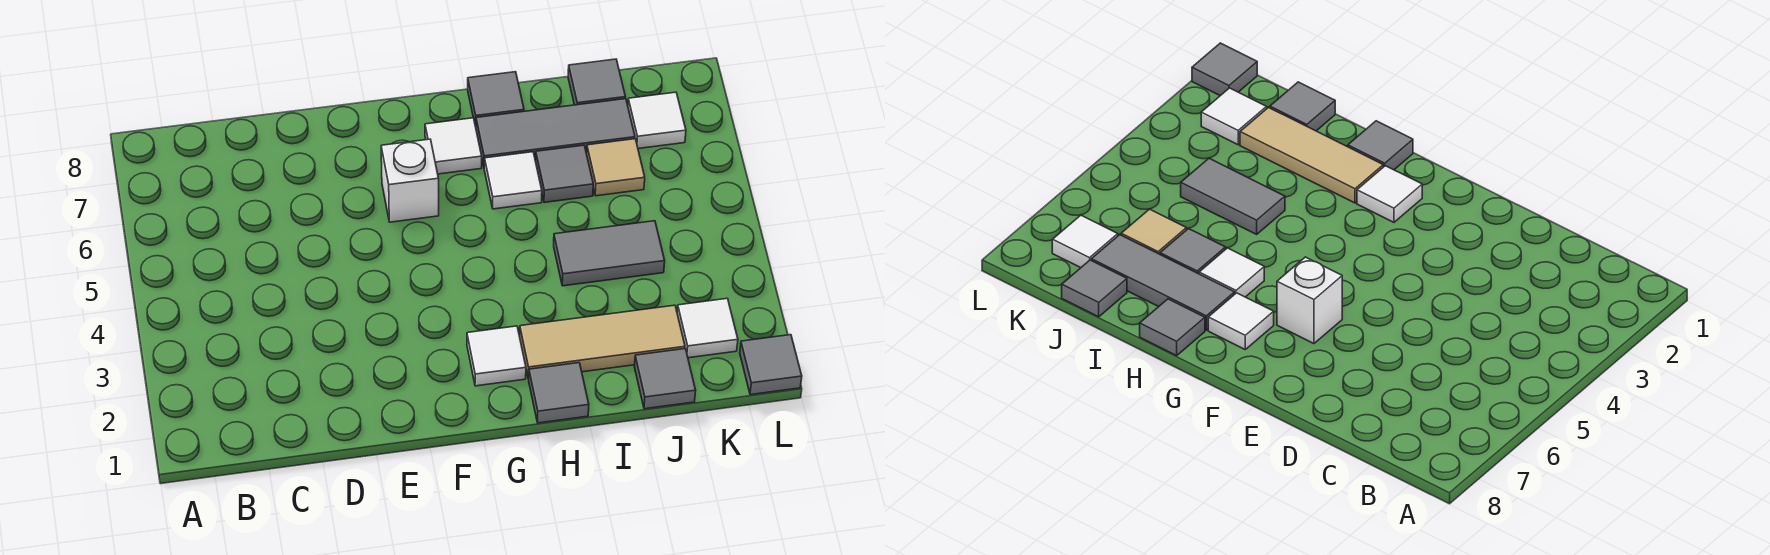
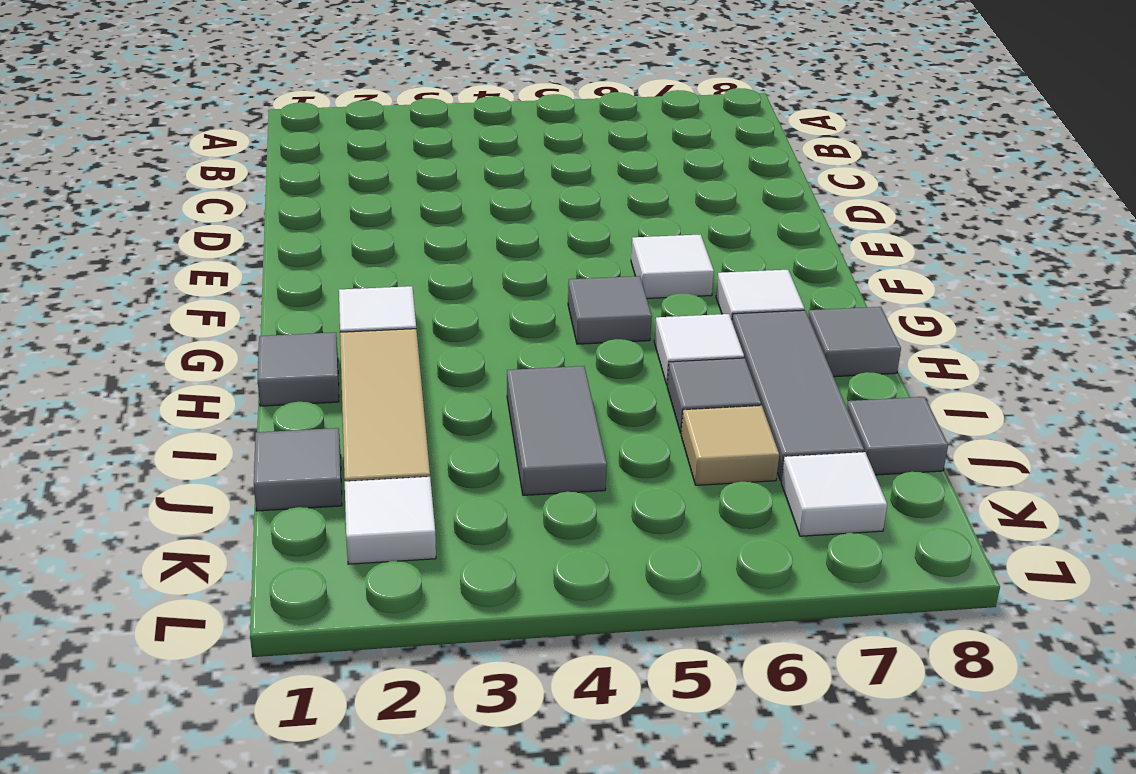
white 1x1 brick [381,139,439,222] -> white 1x1 tile [631,234,714,298]
grey 1x1 tile [740,335,802,395] -> grey 1x1 tile moved to [568,276,652,344]

